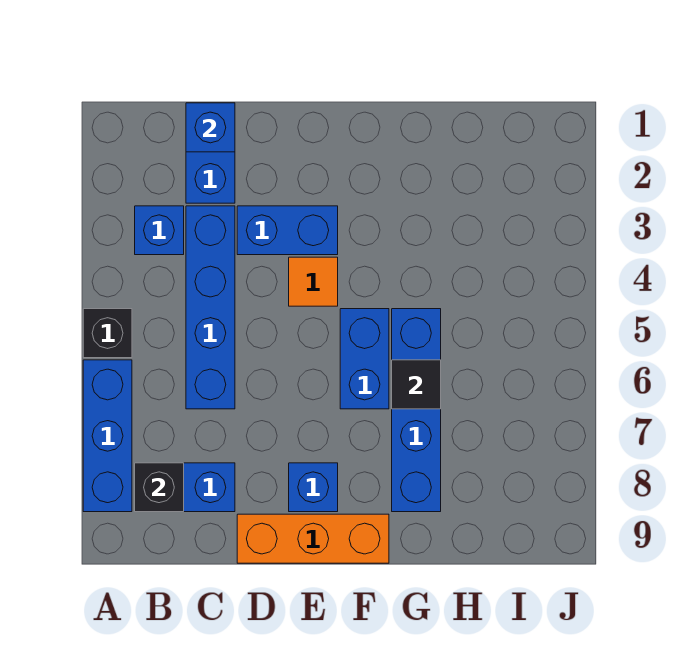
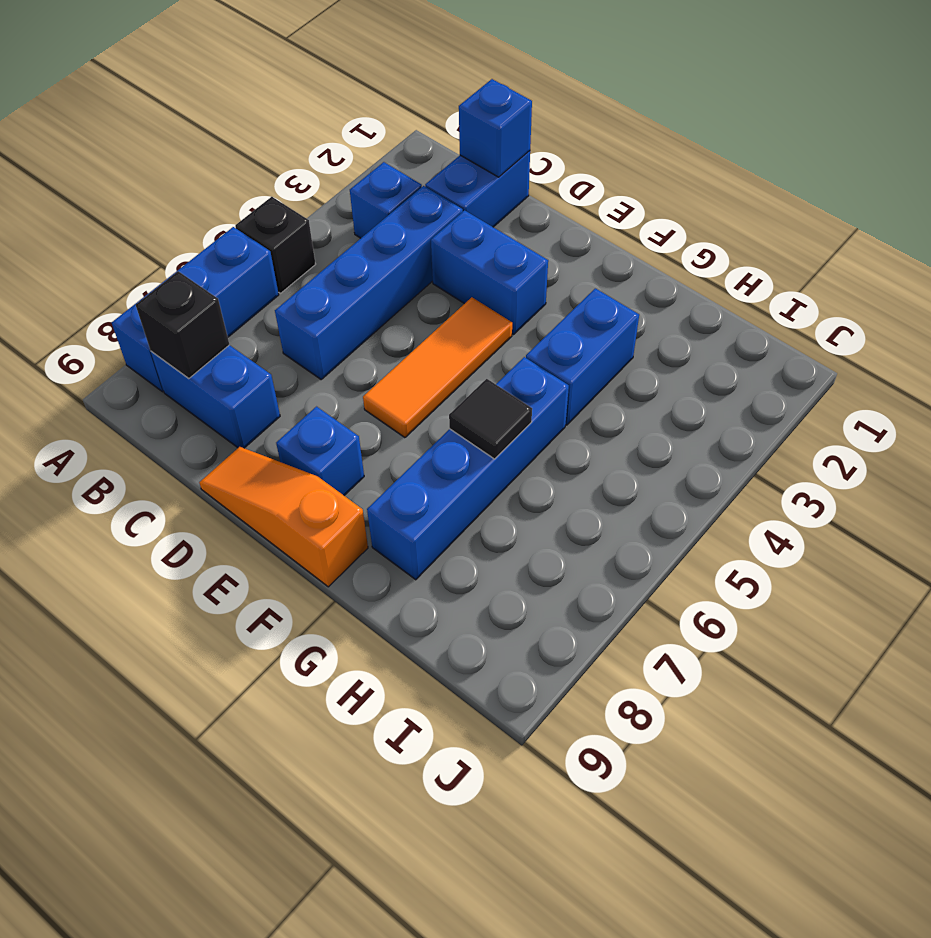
orange 1x3 brick [237,514,389,563] -> orange 1x3 slope [199,447,368,587]
orange 1x1 tile [289,257,338,306] -> orange 1x3 tile [363,297,512,438]
blue 1x2 brick [340,309,389,409] -> blue 1x2 brick moved to [526,288,639,425]

